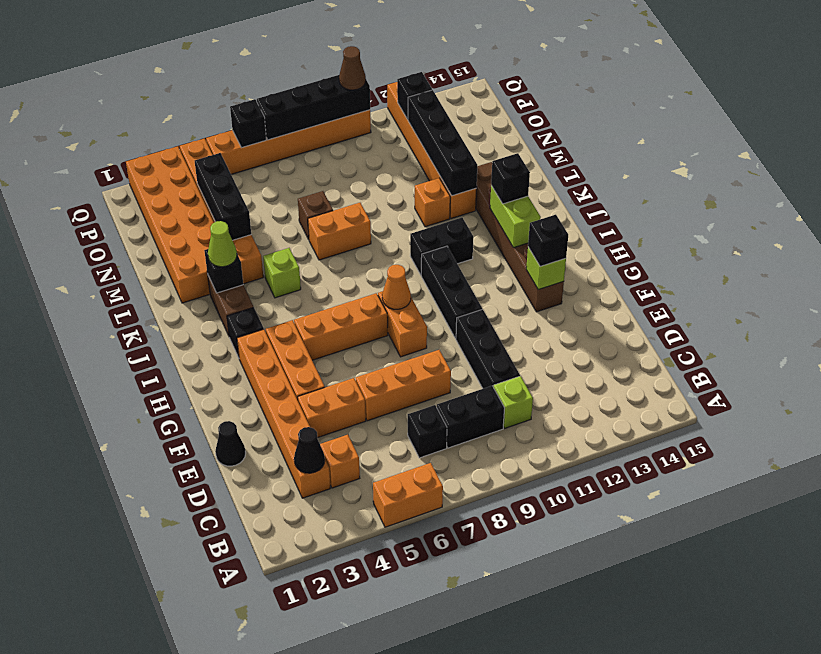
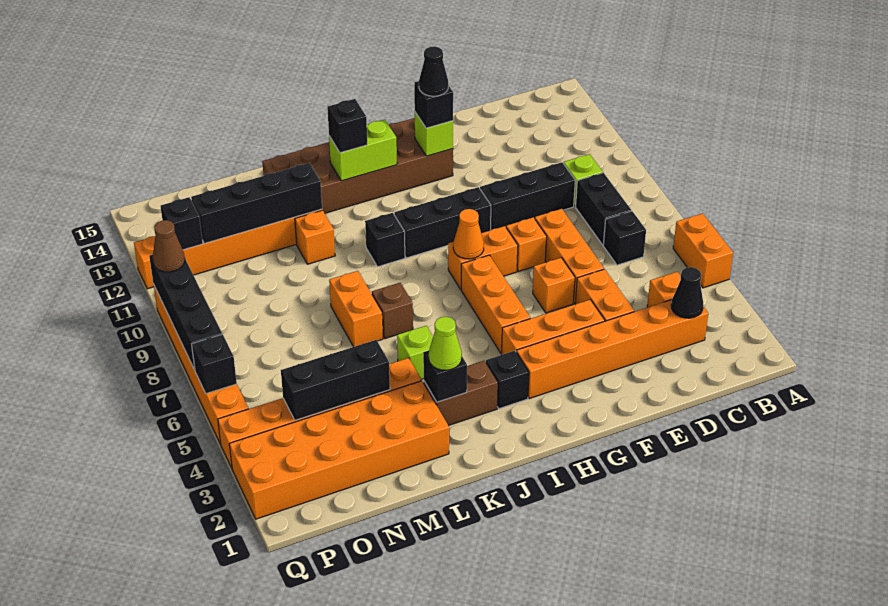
black 1x1 cone [215,421,246,466] -> black 1x1 cone moved to [419,46,448,96]
none -> orange 1x1 brick [533,258,575,313]
none -> orange 1x1 brick [506,217,547,272]
brown 1x6 brick [476,162,564,312] -> brown 2x6 brick [262,118,453,213]
black 1x2 brick [410,218,473,275] -> black 1x1 brick [365,213,405,267]
brown 1x1 brick [298,191,333,239] -> brown 1x1 brick moved to [372,283,413,339]

